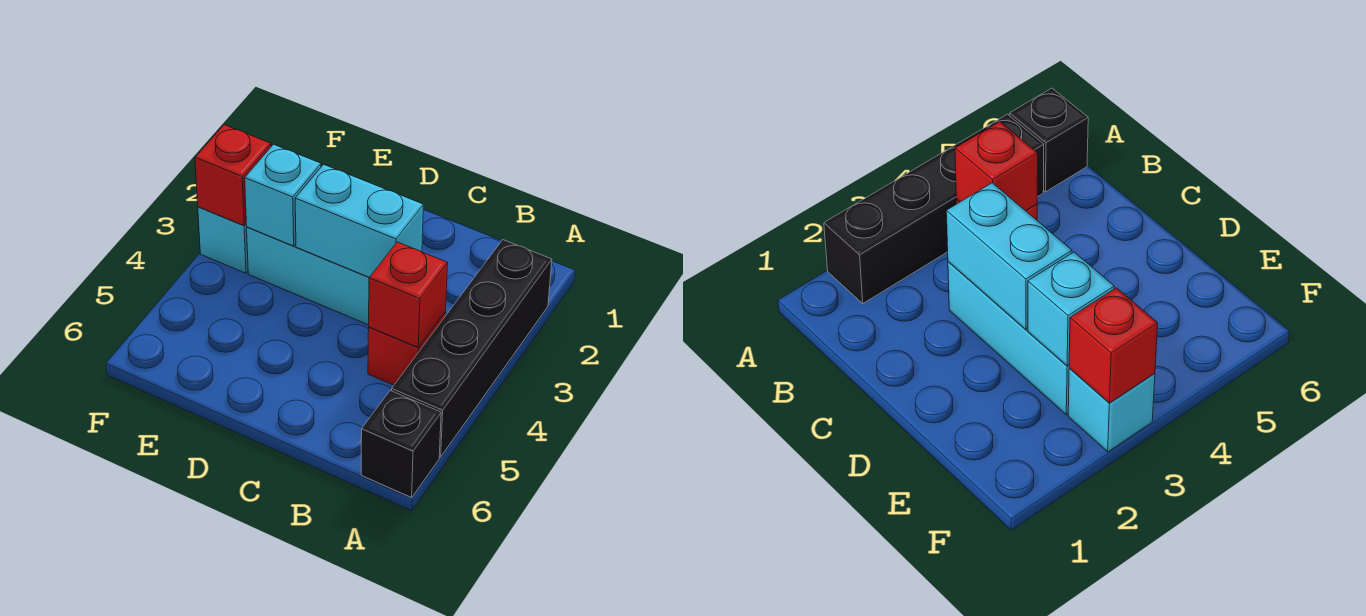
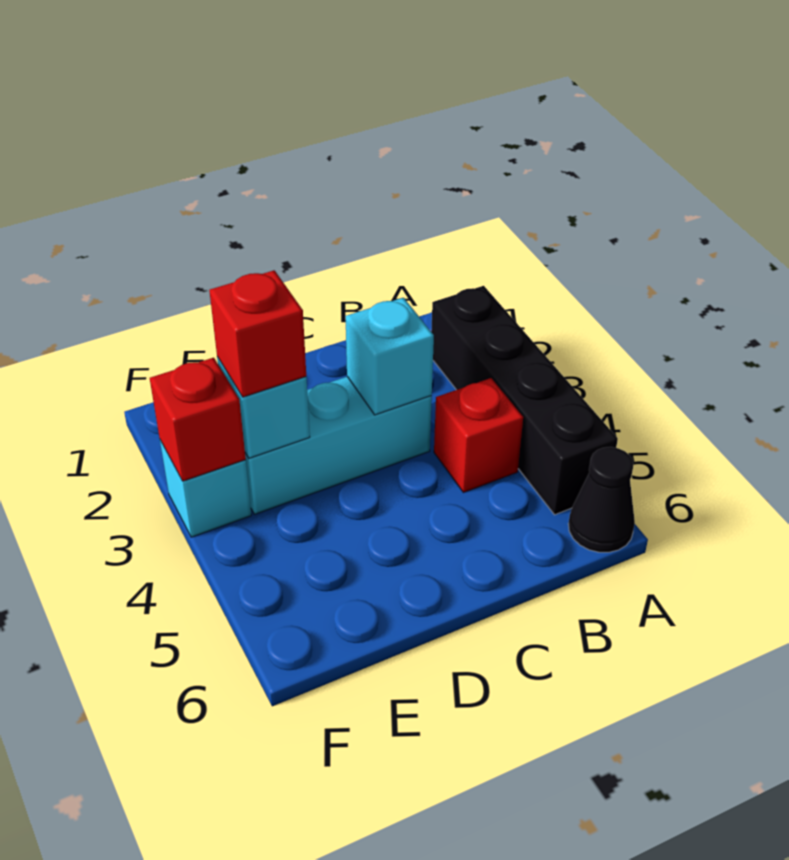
black 1x1 brick [361,390,441,498] -> black 1x1 cone [568,447,635,552]
red 1x1 brick [369,242,448,347] -> red 1x1 brick moved to [209,270,306,397]
cyan 1x2 brick [295,164,423,277] -> cyan 1x1 brick [345,298,434,415]

